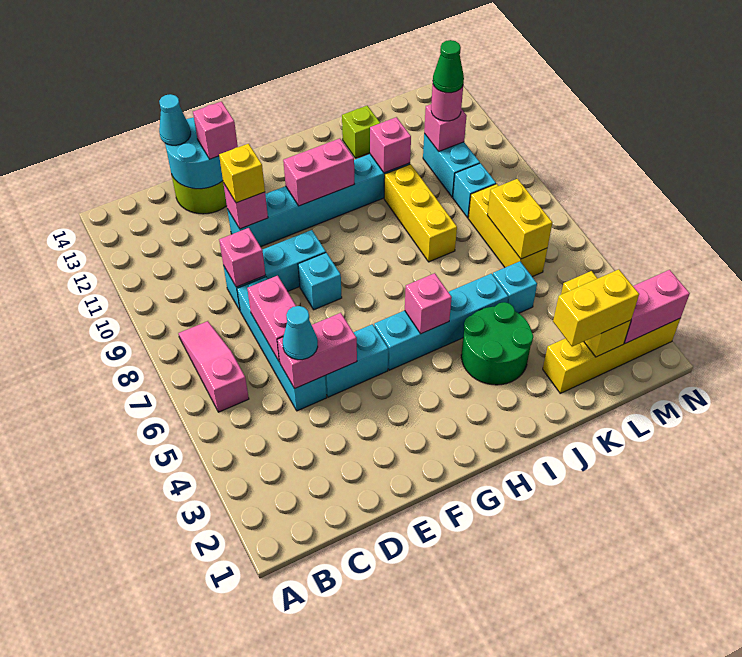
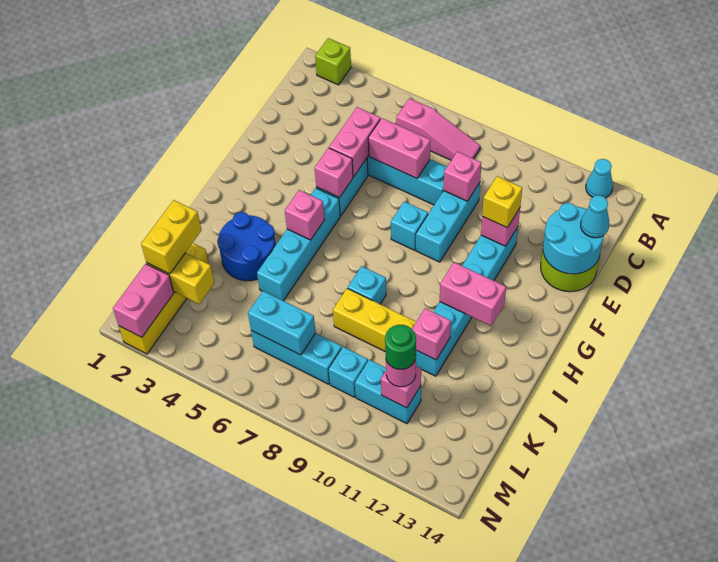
cyan 1x1 cone [283,306,318,360] -> cyan 1x1 cone moved to [586,159,613,198]
pink 1x1 brick [193,101,238,159] -> pink 1x1 brick moved to [315,148,353,197]
pink 1x2 brick [283,139,354,206] -> pink 1x2 brick turned to [440,262,506,326]
green 2x2 round brick [461,302,533,385] -> blue 2x2 round brick [217,212,276,281]
lime 1x1 brick [342,106,380,158] -> lime 1x1 brick moved to [315,38,351,85]
cyan 1x1 brick [493,261,537,313] -> cyan 1x1 brick moved to [348,266,386,304]
yellow 1x3 brick [468,184,547,277] -> cyan 1x3 brick [251,331,342,384]
yellow 1x2 brick [487,179,552,259] -> cyan 1x2 brick [248,291,316,355]
green 1x1 cone [433,40,464,93] -> green 1x1 round brick [385,325,416,369]

